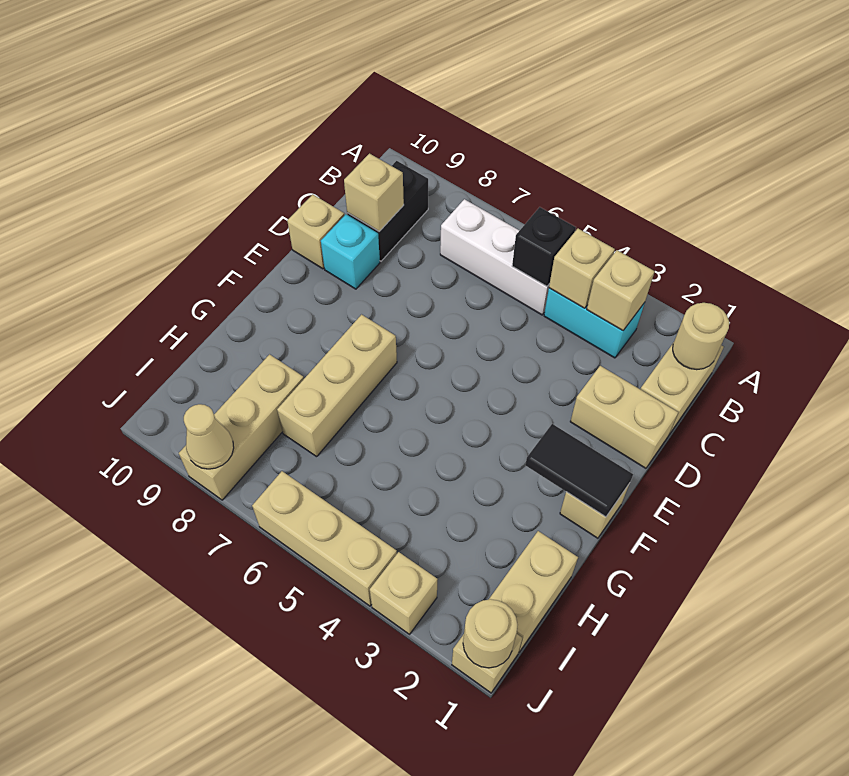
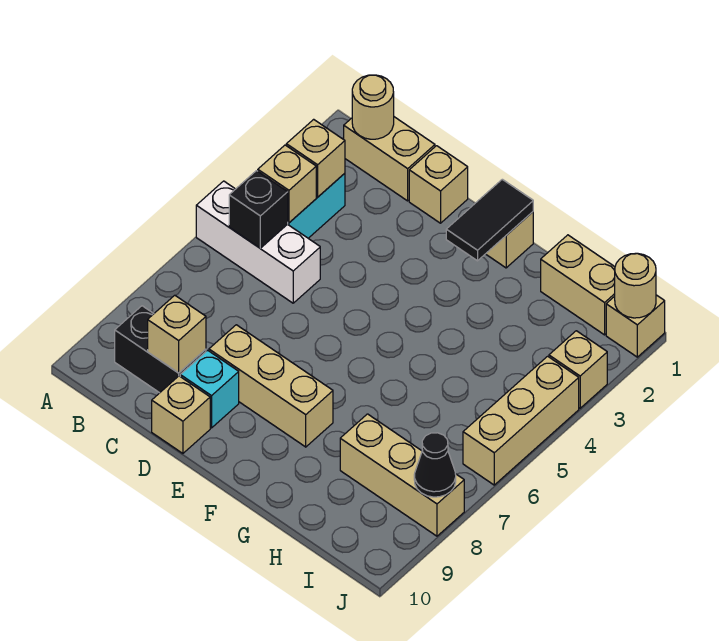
white 1x3 brick [440,199,549,315] -> white 1x3 brick turned to [196,181,320,303]
tan 1x2 brick [570,366,678,468] -> tan 1x1 brick [409,146,468,223]
tan 1x3 brick [277,315,397,457] -> tan 1x3 brick moved to [209,325,333,447]
tan 1x1 cone [184,404,234,469] -> black 1x1 cone [414,433,456,497]

